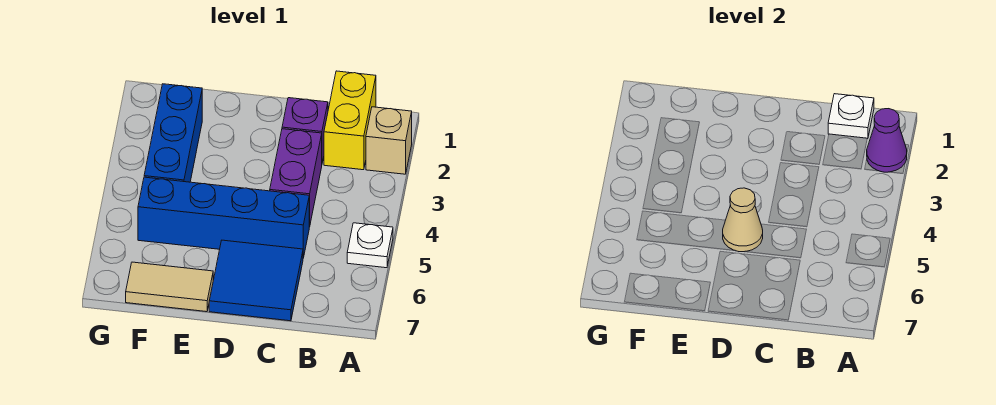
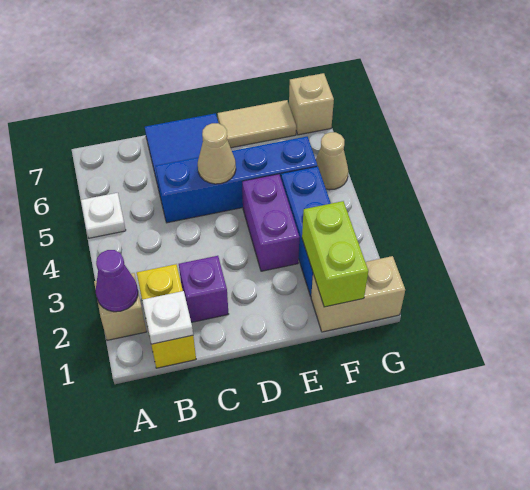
purple 1x2 brick [270,129,322,227] -> purple 1x2 brick moved to [242,174,299,271]
none -> tan 1x2 brick [311,256,405,332]
none -> lime 1x2 brick [302,201,368,307]
none -> tan 1x1 cone [316,132,348,190]
none -> tan 1x1 brick [289,73,334,135]

